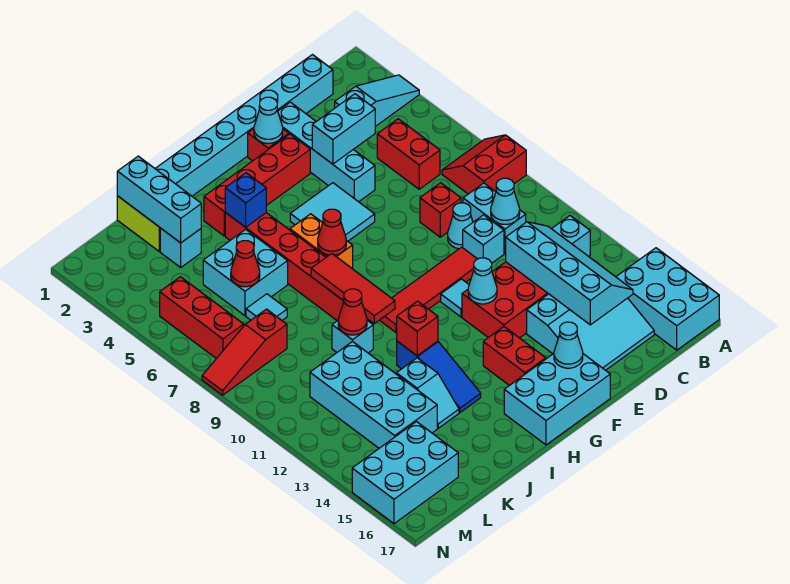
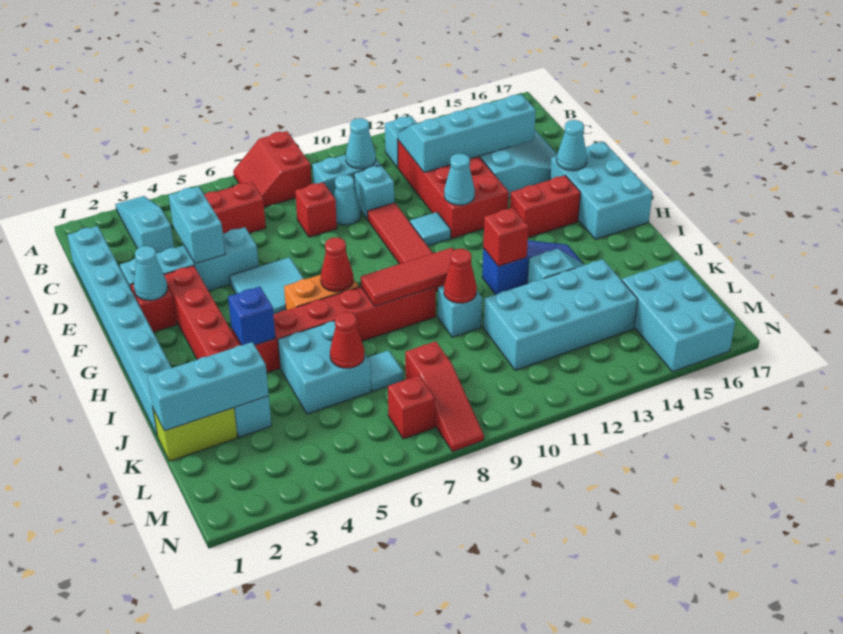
cyan 2x3 brick [616,248,719,350] -> none
red 1x3 brick [160,277,244,359] -> red 1x1 brick [388,375,435,439]

